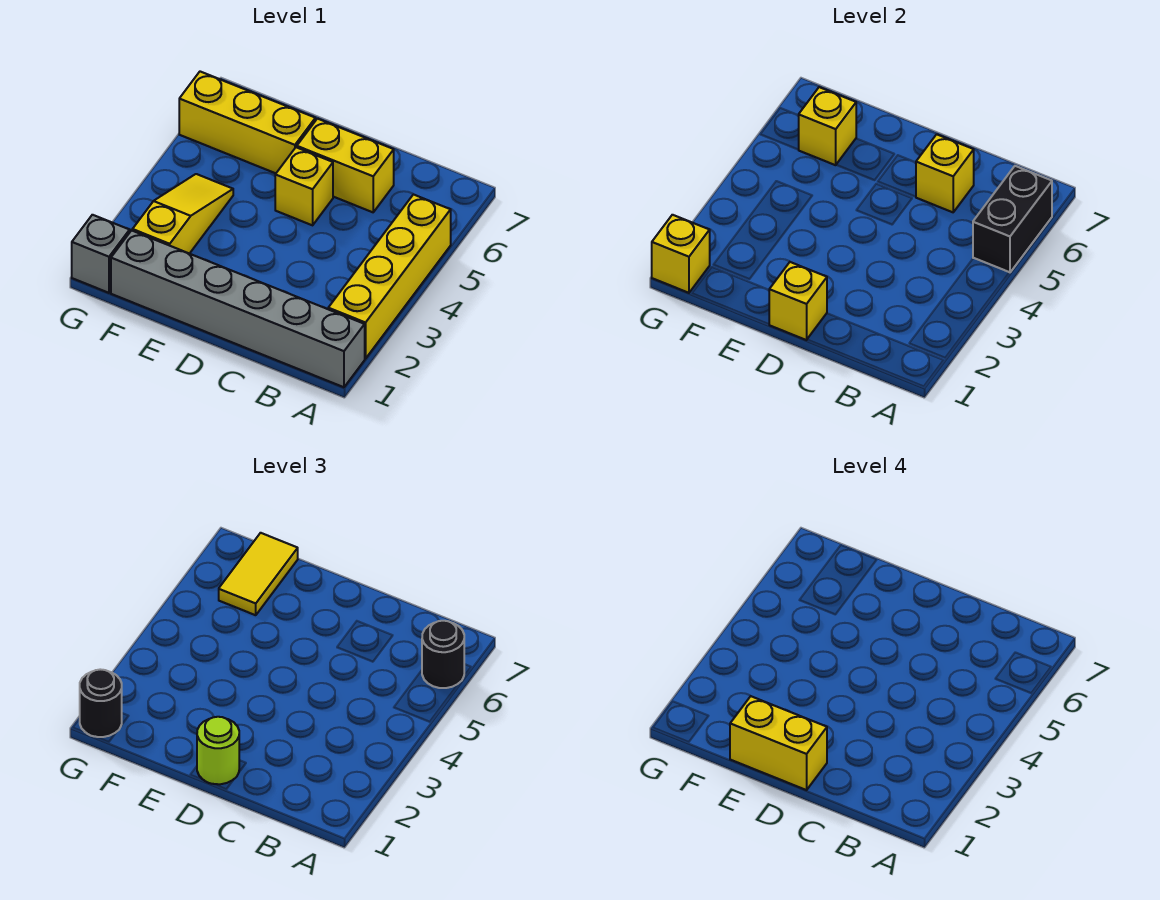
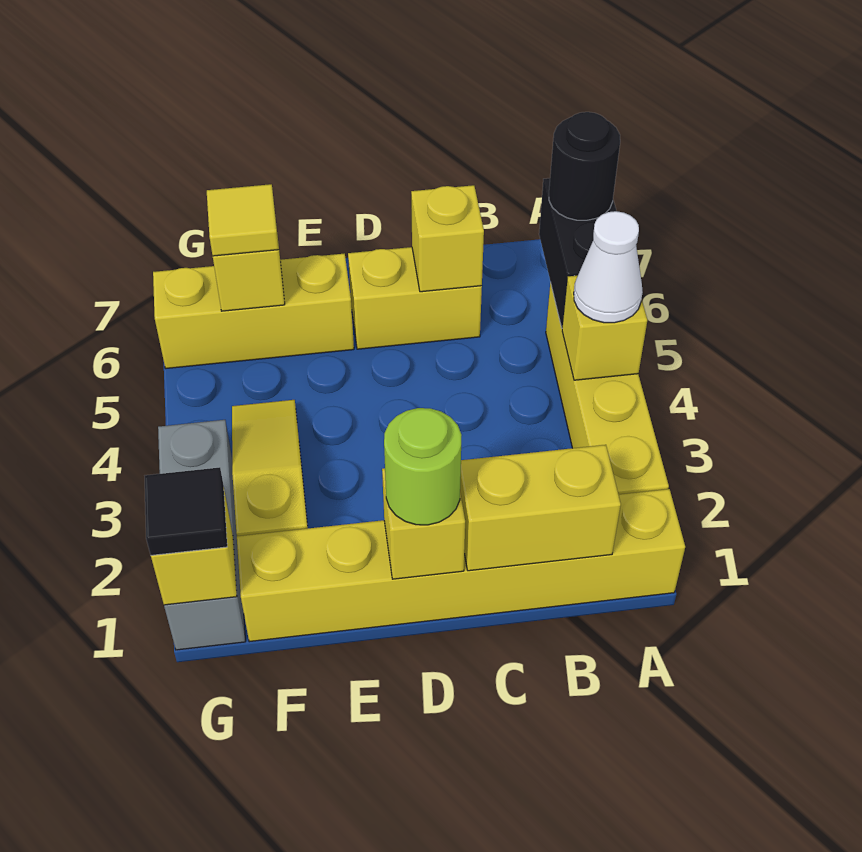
grey 1x6 brick [111,230,365,387] -> yellow 1x6 brick [237,489,685,642]
none -> white 1x1 cone [574,211,643,323]
yellow 1x2 brick [730,696,827,790] -> yellow 1x2 brick moved to [460,445,621,571]
yellow 1x1 brick [275,147,333,225] -> yellow 1x1 brick moved to [562,276,647,380]
yellow 1x2 tile [219,533,298,615] -> yellow 1x1 tile [207,184,279,256]
grey 1x1 brick [72,215,130,293] -> grey 1x3 brick [158,420,246,650]
black 1x1 round brick [80,669,122,737] -> black 1x1 tile [145,467,227,555]

